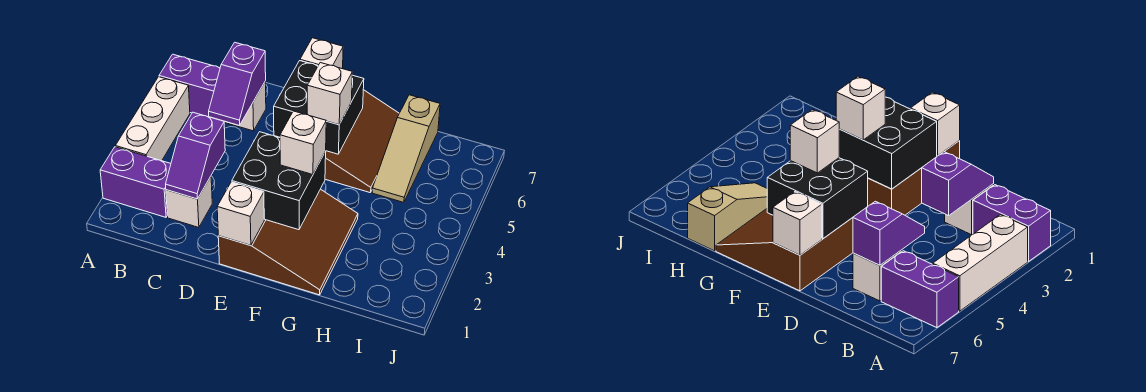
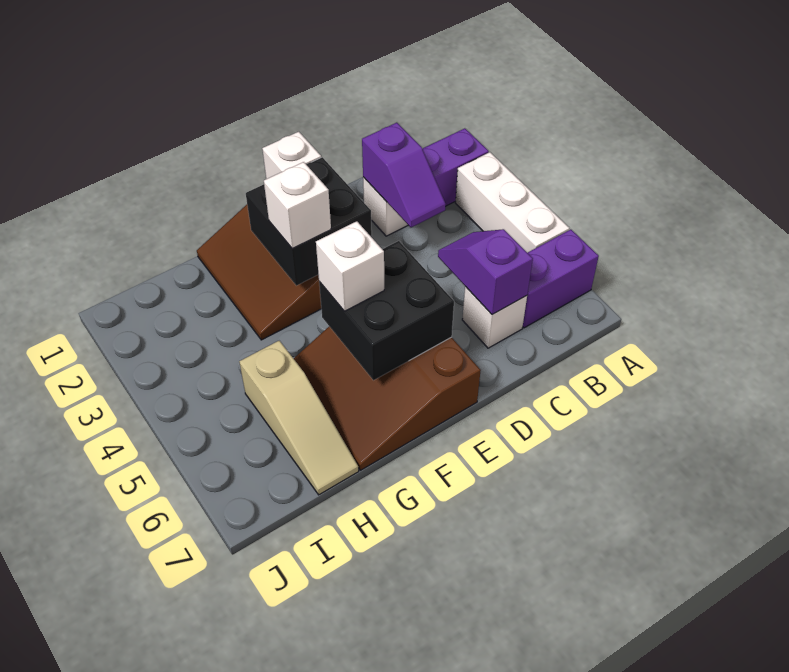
purple 1x2 slope [166,112,225,199] -> purple 1x2 slope turned to [362,123,446,227]
white 1x1 brick [300,38,343,69] -> none
tan 1x3 slope [372,95,440,202] -> tan 1x3 slope turned to [239,341,359,495]

